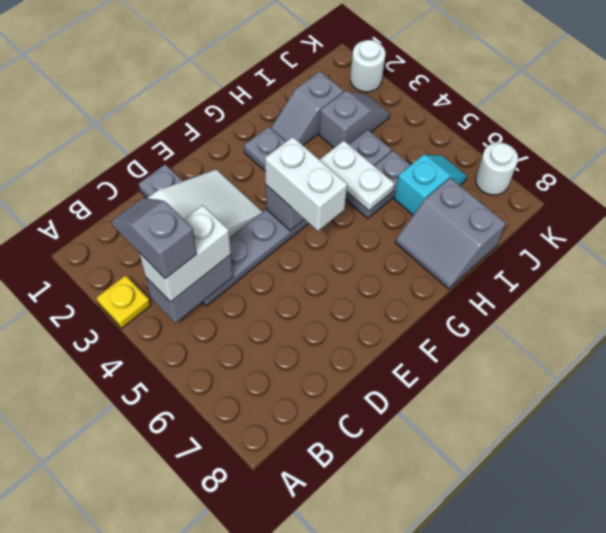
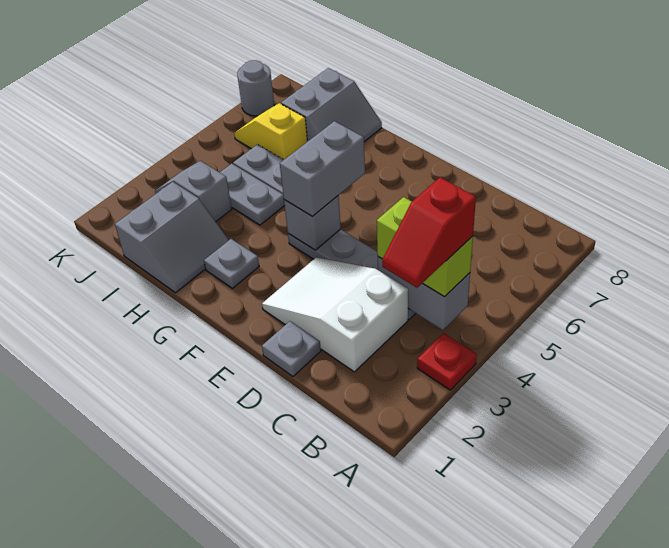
yellow 1x1 plate [96,275,150,328] -> red 1x1 plate [417,333,477,390]
grey 1x2 slope [111,198,197,279] -> red 1x2 slope [382,177,476,288]
white 1x2 brick [140,205,231,302] -> lime 1x2 brick [377,197,473,297]
white 1x2 brick [265,137,347,231] -> grey 1x2 brick [280,121,365,217]
grey 1x2 slope [271,71,343,145] -> grey 2x2 slope [115,182,229,293]
white 1x2 plate [319,141,395,211] -> none
cyan 1x2 slope [394,155,467,215] -> yellow 1x2 slope [234,103,307,159]
white 1x1 round brick [350,40,385,92] -> none
white 1x1 round brick [475,142,518,195] -> grey 1x1 round brick [237,60,274,116]

